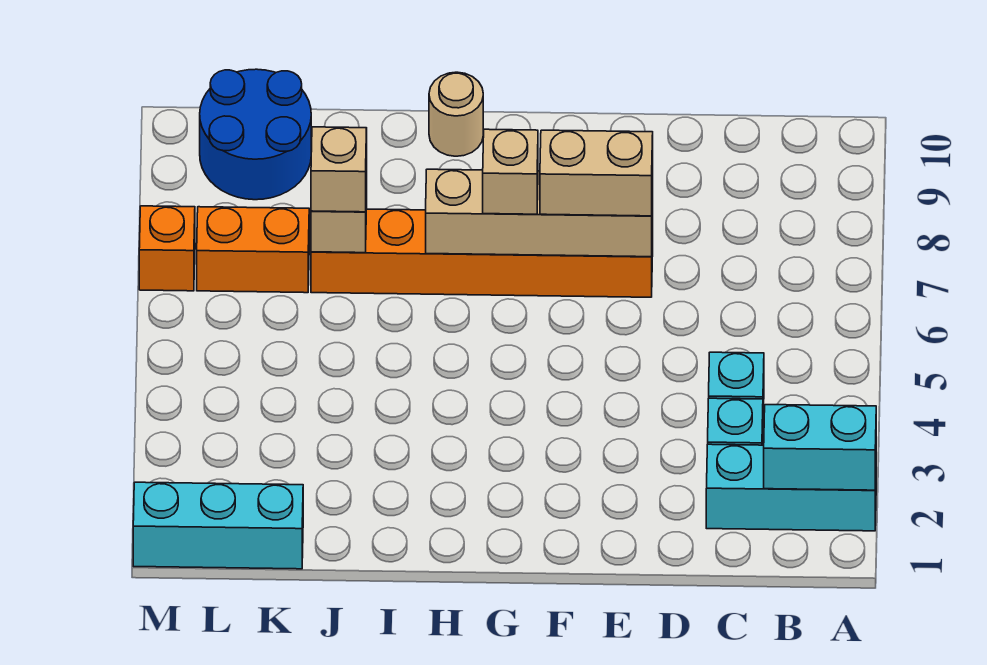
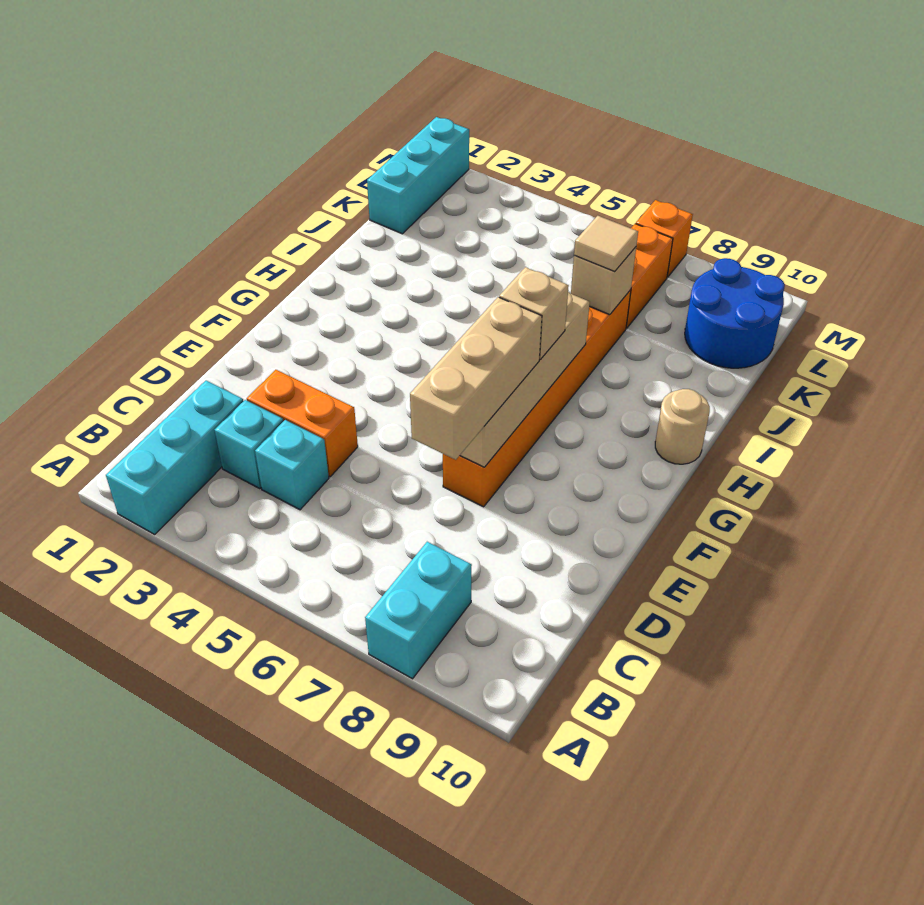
cyan 1x2 brick [764,405,876,490] -> cyan 1x2 brick moved to [365,542,472,679]
none -> orange 1x2 brick [247,370,358,477]
tan 1x2 brick [540,130,653,216] -> tan 1x3 brick [410,297,542,460]
tan 1x1 brick [311,127,367,212] -> tan 1x1 tile [574,216,638,271]

